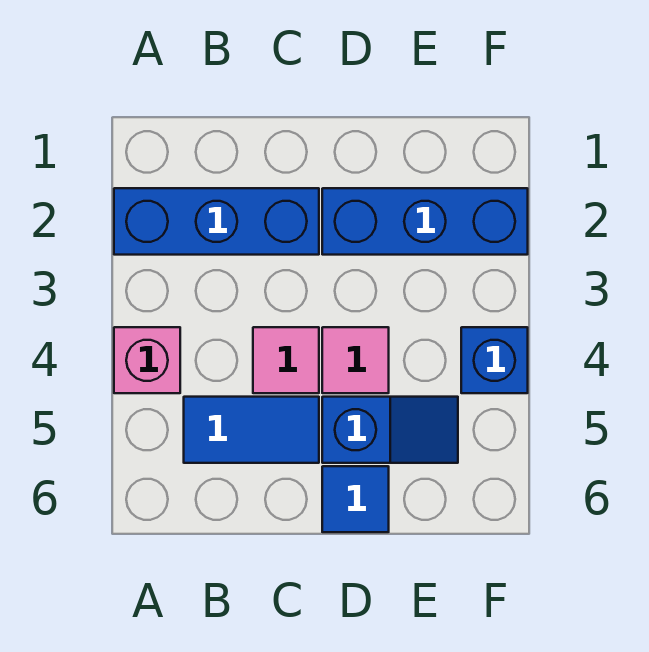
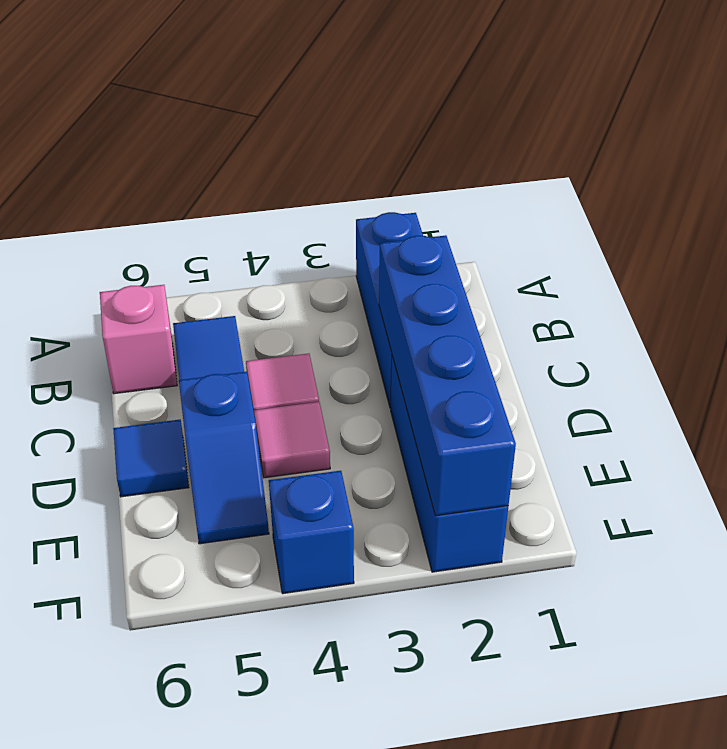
pink 1x1 brick [114,327,180,393] -> pink 1x1 brick moved to [100,285,177,394]
none -> blue 1x4 brick [379,235,516,516]

